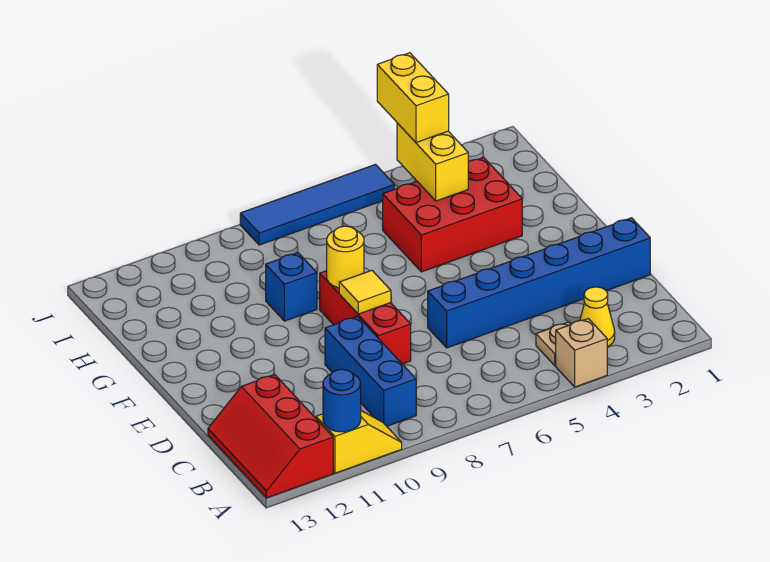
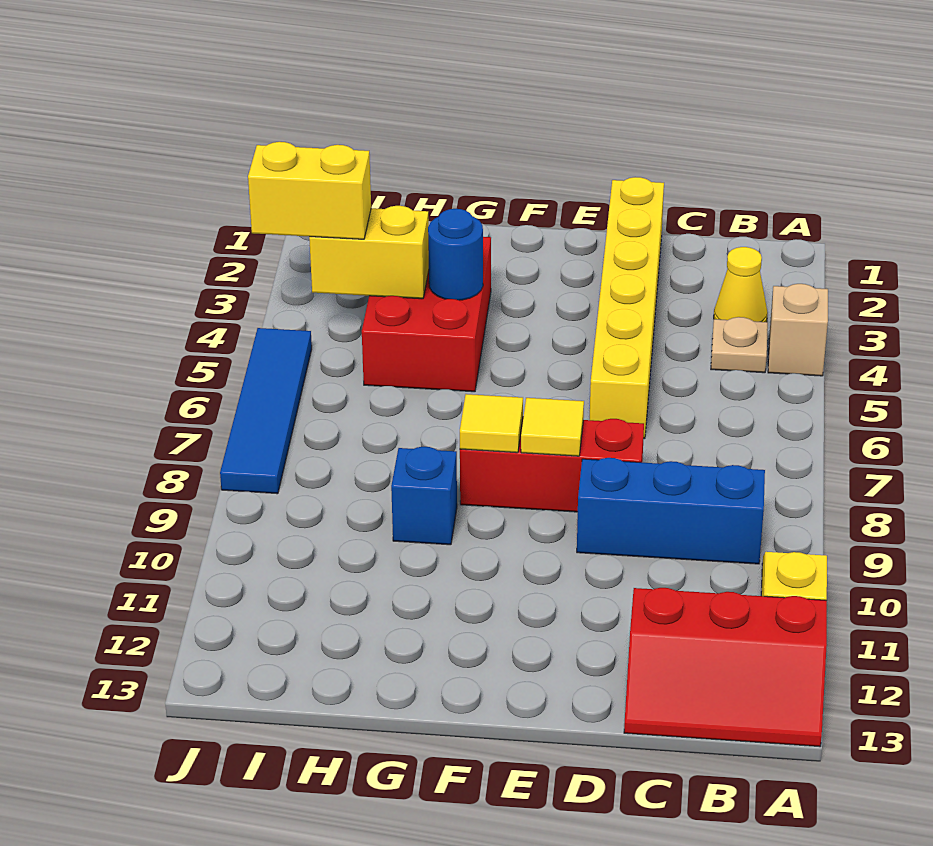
blue 1x1 round brick [323,369,361,432] -> blue 1x1 round brick moved to [428,209,483,300]
blue 1x6 brick [428,218,650,348] -> yellow 1x6 brick [590,177,664,439]
yellow 1x1 round brick [327,226,364,288] -> yellow 1x1 tile [460,394,523,453]

